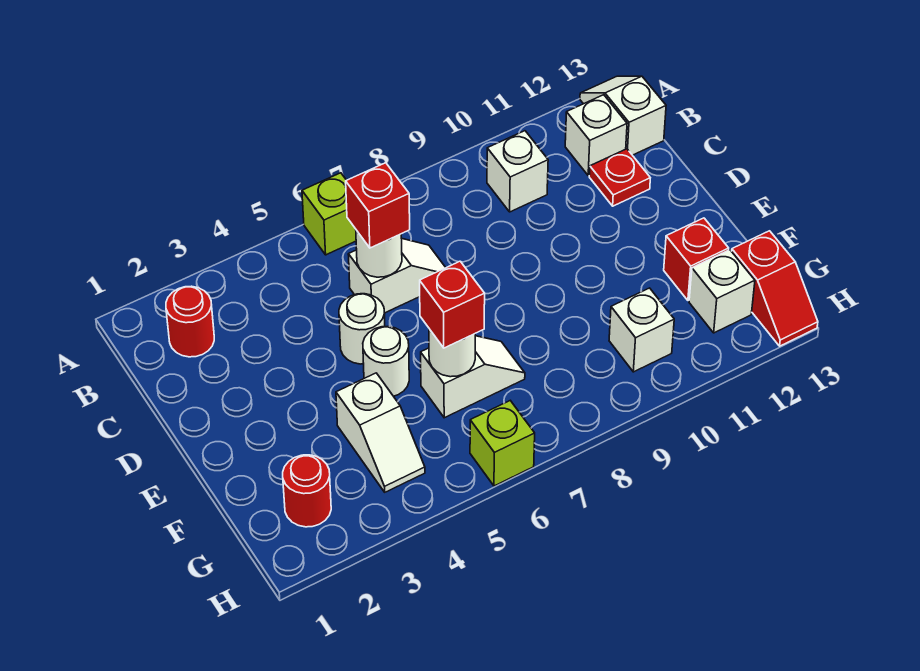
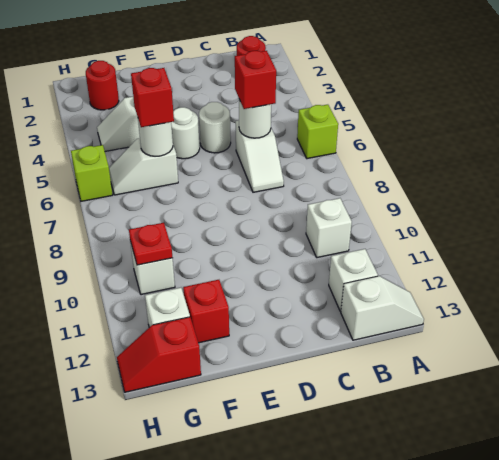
red 1x1 plate [589,149,650,206] -> red 1x1 plate moved to [129,223,172,265]
white 1x2 slope [421,336,525,418] -> white 1x2 slope turned to [109,138,178,195]

